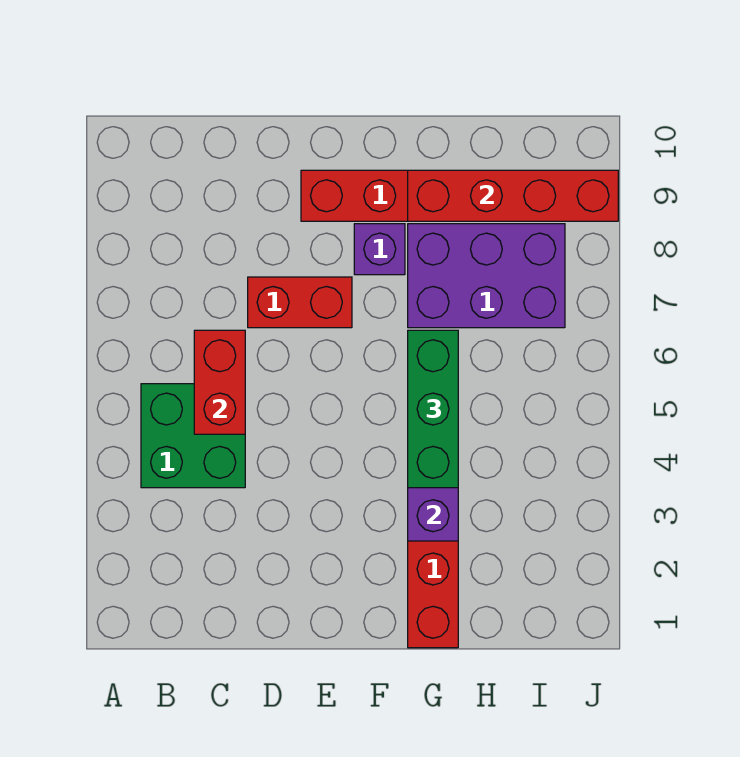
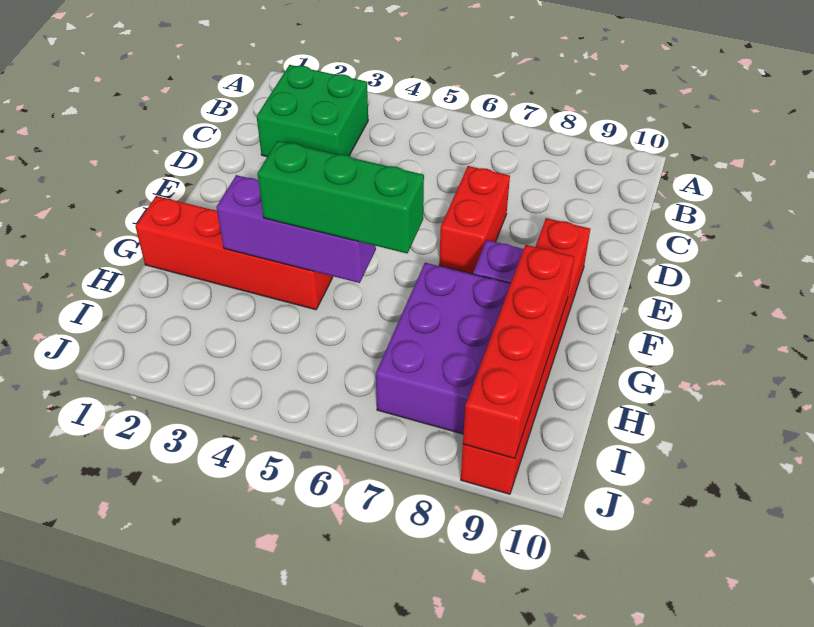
green 2x2 brick [141,384,245,488] -> green 2x2 brick moved to [257,65,368,157]
red 1x2 brick [194,330,245,434] -> none

